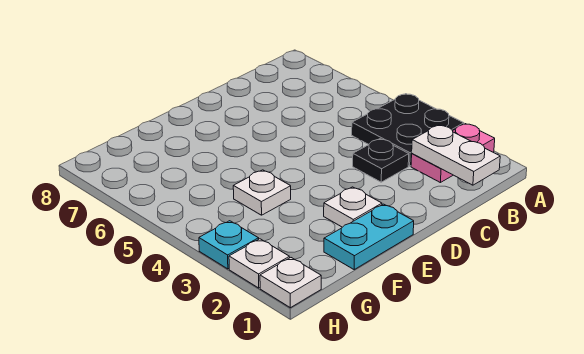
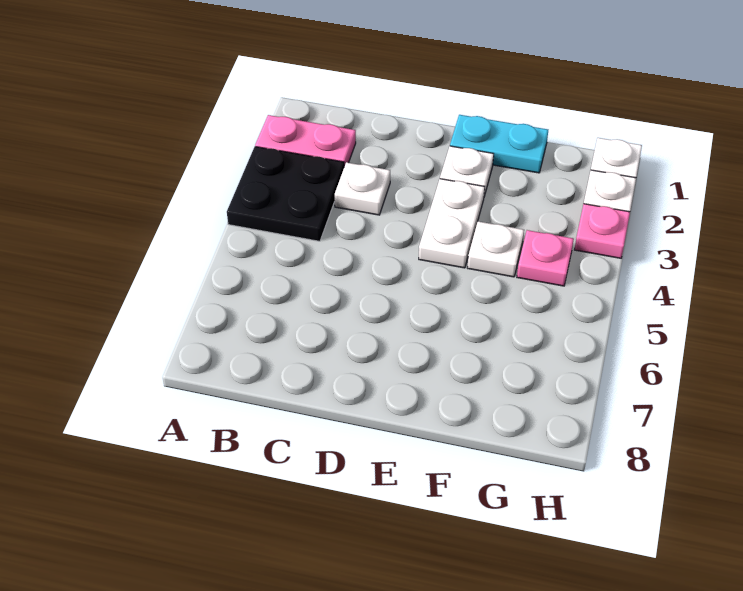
white 1x2 plate [412,125,500,185] -> white 1x2 plate moved to [419,179,485,268]
black 1x1 plate [353,139,409,182] -> white 1x1 plate [335,162,390,215]
none -> pink 1x1 plate [517,230,574,286]
cyan 1x1 plate [199,221,259,269] -> pink 1x1 plate [575,204,630,258]

